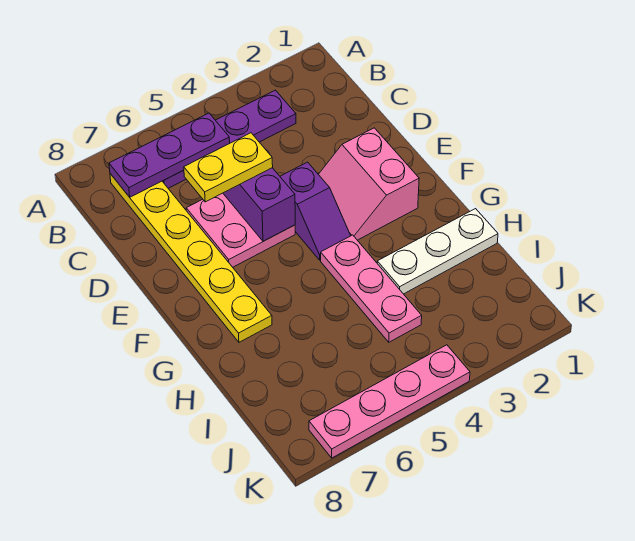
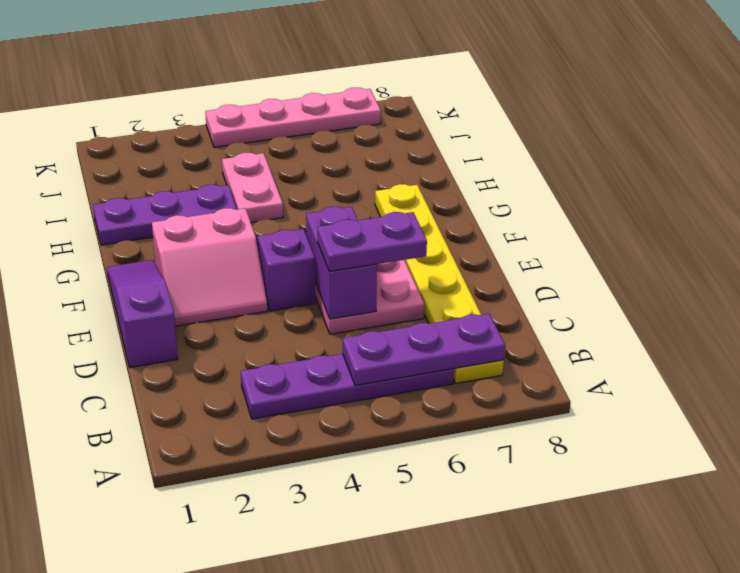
none -> purple 1x3 slope [107,260,178,367]
yellow 1x2 plate [184,133,273,202] -> purple 1x2 plate [317,212,427,272]
pink 2x2 slope [318,128,419,240] -> pink 2x2 slope turned to [152,208,267,326]
pink 1x3 plate [321,235,422,342] -> pink 1x2 plate [222,153,283,222]
white 1x3 plate [377,209,498,294] -> purple 1x3 plate [93,185,237,245]

